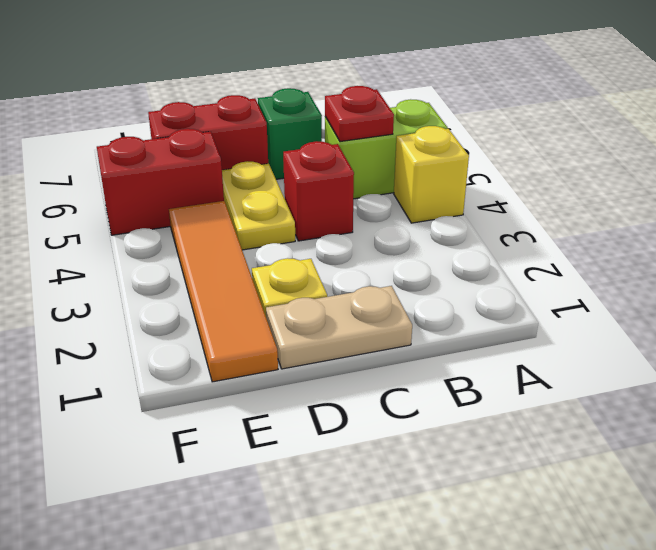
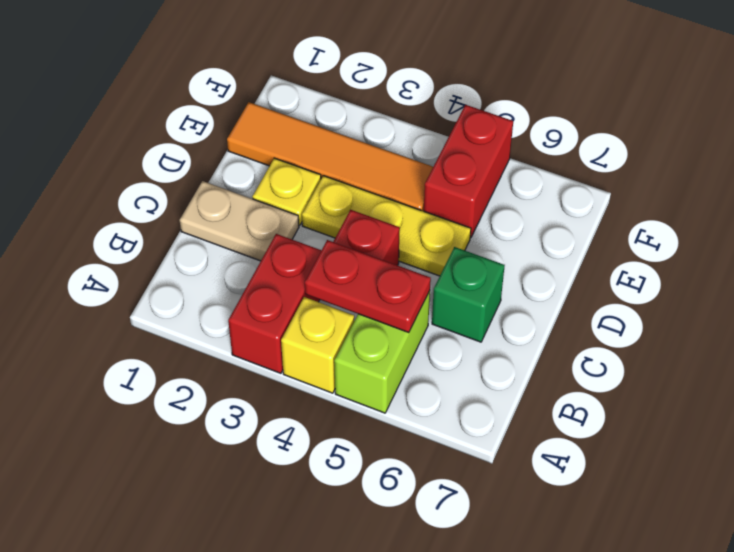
red 1x1 plate [325,86,394,142] -> red 1x2 plate [305,240,431,333]
tan 1x2 plate [266,286,412,369] -> tan 1x2 plate turned to [180,181,299,261]
yellow 1x2 plate [222,161,295,250] -> yellow 1x3 plate [302,176,471,276]
red 1x2 brick [148,95,268,170] -> red 1x2 brick moved to [228,234,321,373]

